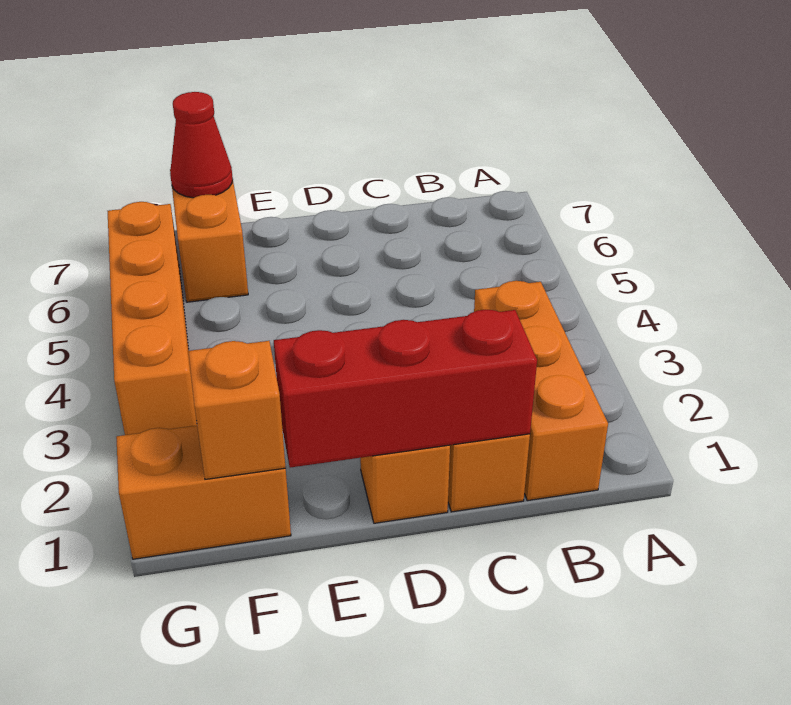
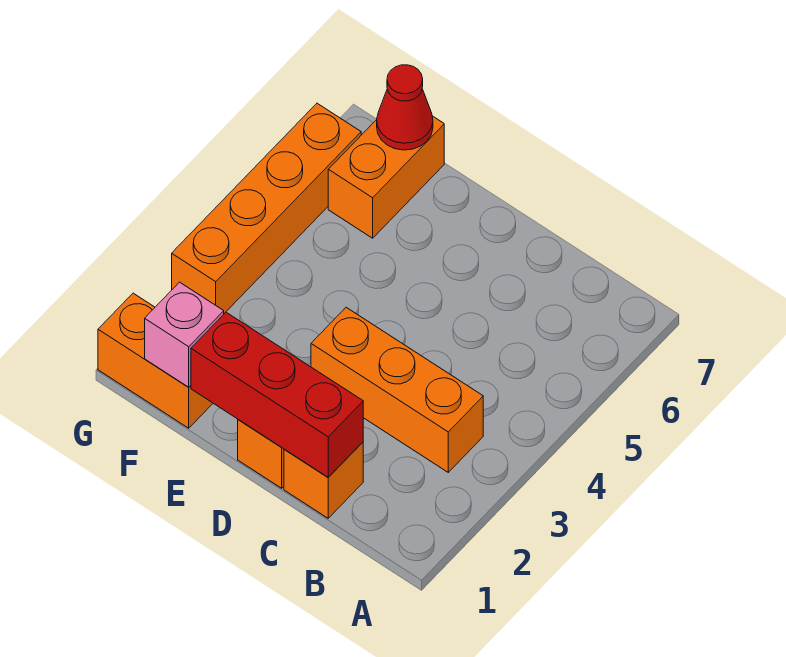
orange 1x3 brick [474,281,608,501] -> orange 1x3 brick turned to [311,307,483,472]
orange 1x1 brick [188,341,286,479] -> pink 1x1 brick [145,282,224,387]

